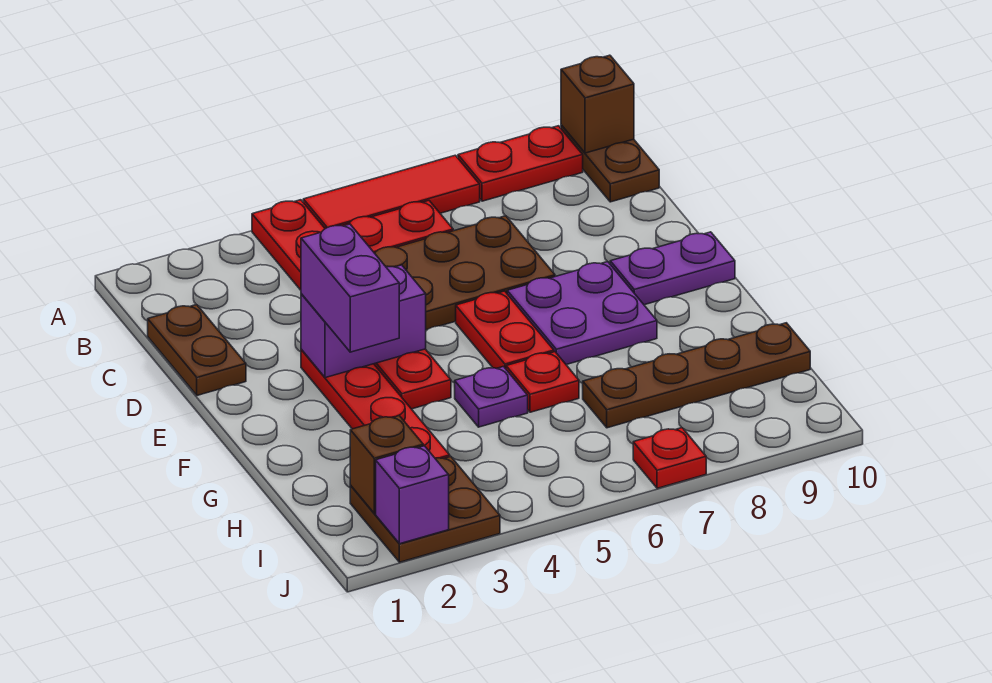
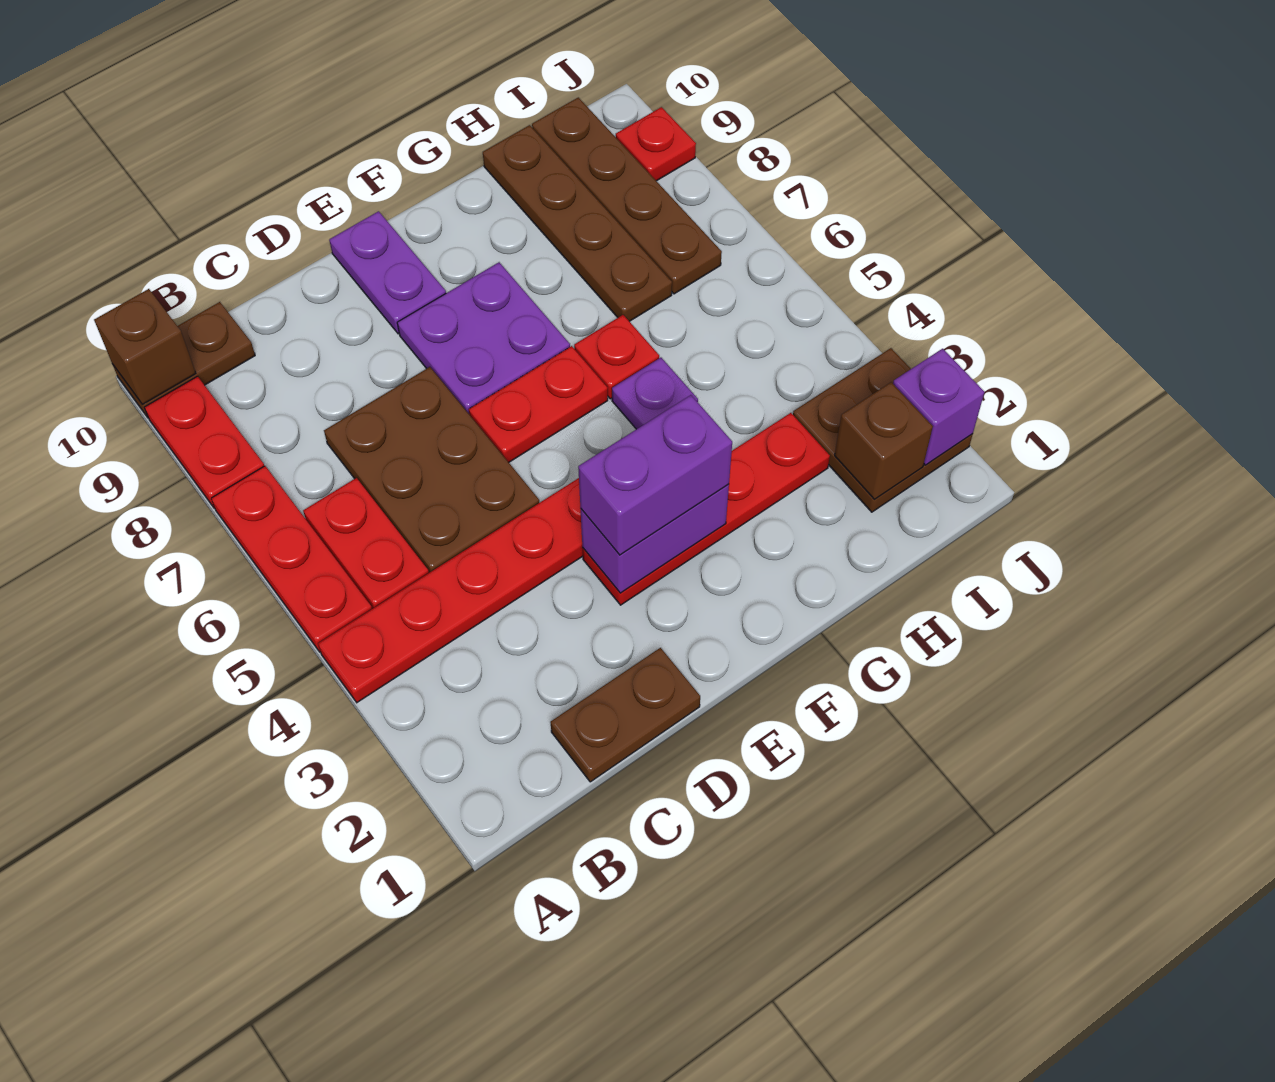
red 1x3 tile [303,155,480,228] -> red 1x3 plate [211,466,372,652]
purple 1x2 brick [301,265,426,378] -> purple 1x2 brick turned to [581,484,729,593]
none -> brown 1x4 plate [532,97,722,294]
red 1x1 plate [633,428,706,488] -> red 1x1 plate moved to [616,107,696,181]

